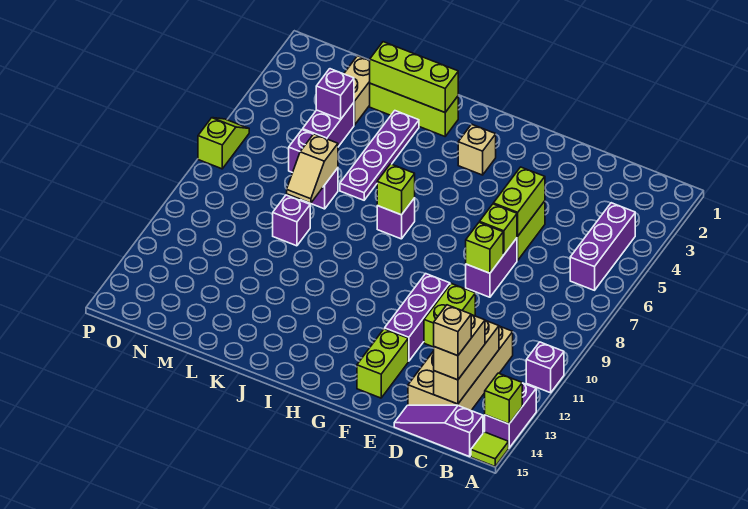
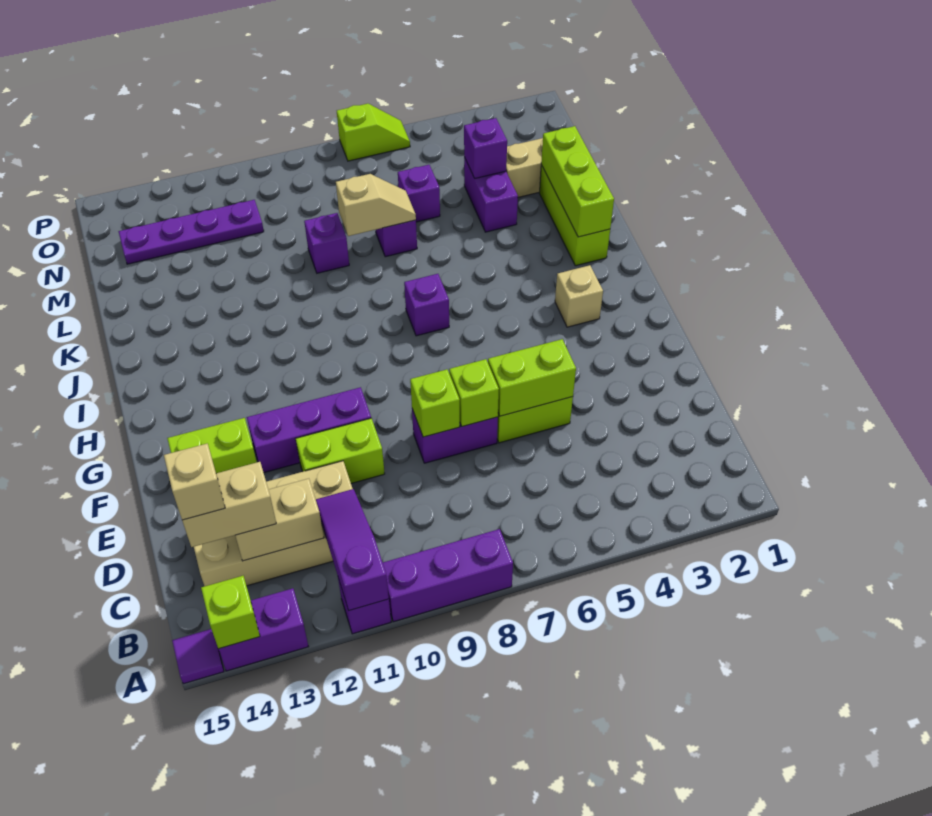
lime 1x1 tile [471,432,509,466] -> purple 1x1 tile [172,629,224,684]
purple 1x3 brick [570,203,635,290] -> purple 1x3 brick moved to [383,529,513,622]
purple 1x3 slope [394,405,483,457] -> purple 1x3 slope moved to [316,489,389,611]
tan 1x3 brick [434,321,499,404] -> tan 1x2 brick [235,479,324,561]
lime 1x1 brick [377,164,415,215] -> none
purple 1x4 plate [340,111,419,200] -> purple 1x4 plate moved to [119,200,264,264]
tan 1x2 slope [287,134,338,203] -> tan 1x2 slope turned to [336,174,416,236]
purple 1x2 brick [303,103,354,147] -> purple 1x2 brick turned to [464,157,518,232]

